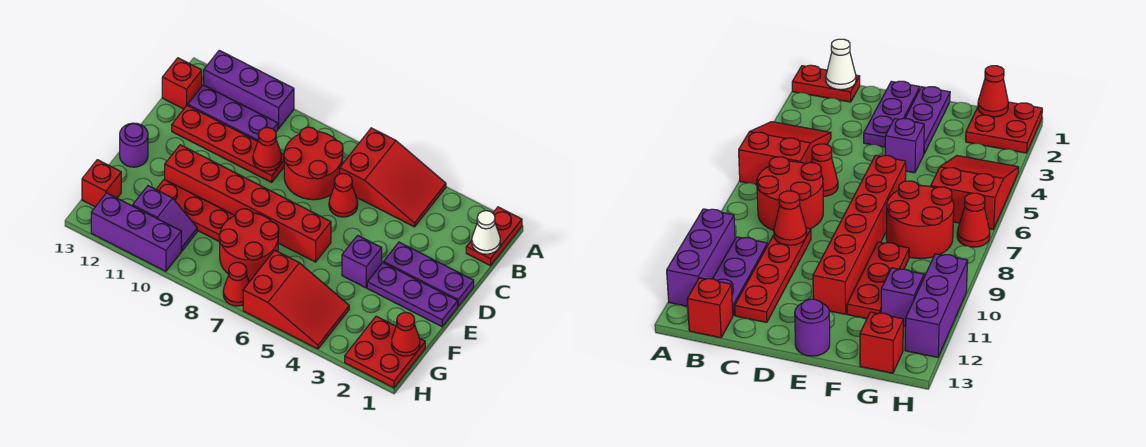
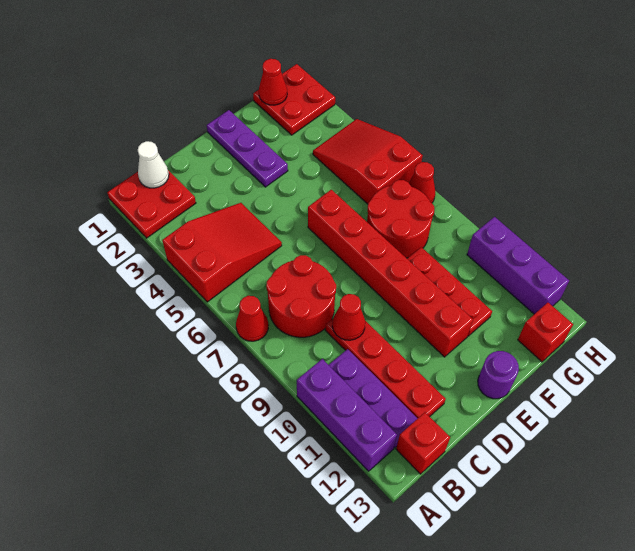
red 1x2 plate [466,207,522,266] -> red 2x2 plate [107,170,196,238]
red 2x3 slope [340,128,446,227] -> red 2x3 slope turned to [162,203,282,302]
red 1x1 cone [329,173,358,217] -> red 1x1 cone moved to [236,296,268,341]
purple 1x3 plate [384,242,474,306] -> none
purple 1x1 brick [342,235,382,288] -> none
purple 1x2 slope [133,186,197,251] -> none

